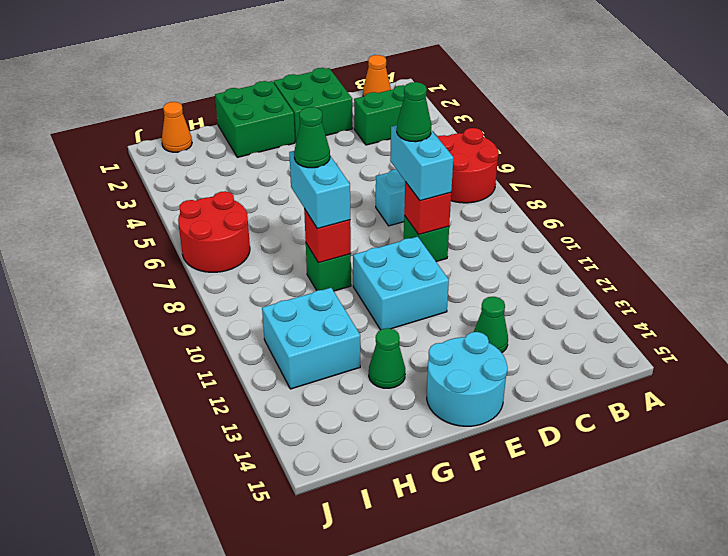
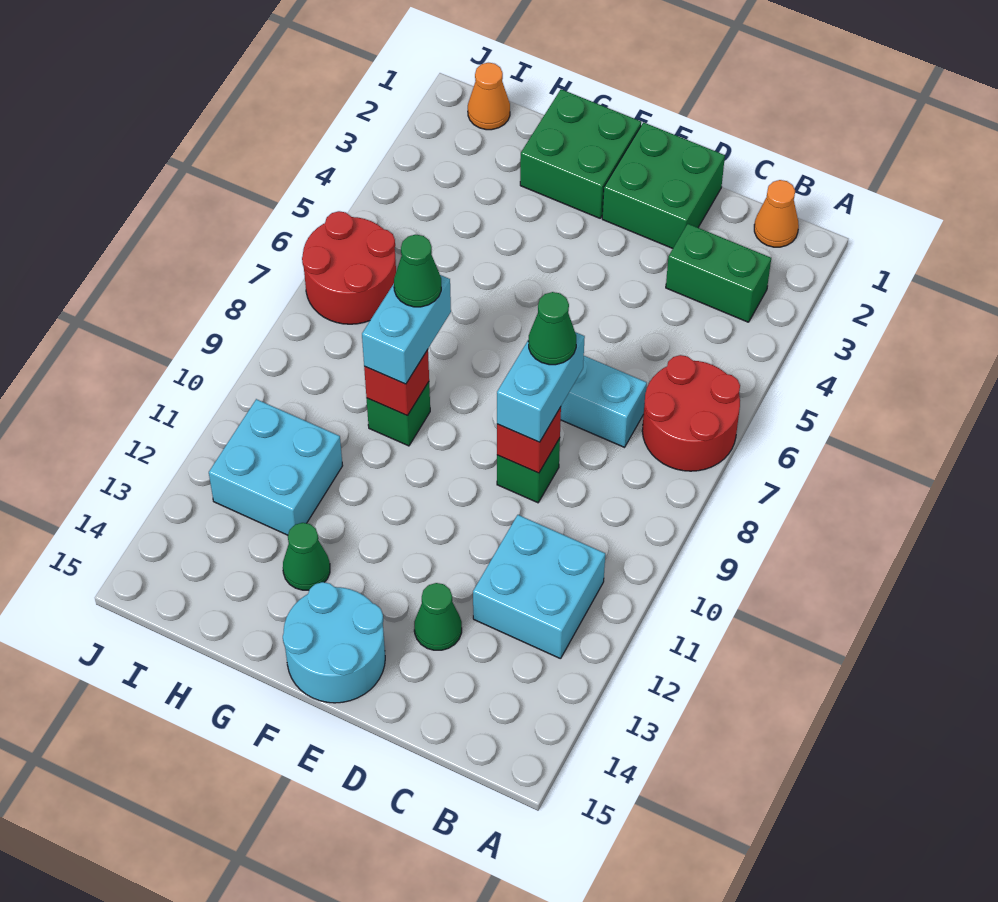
cyan 2x2 brick [353,237,449,330] -> cyan 2x2 brick moved to [473,515,605,659]

